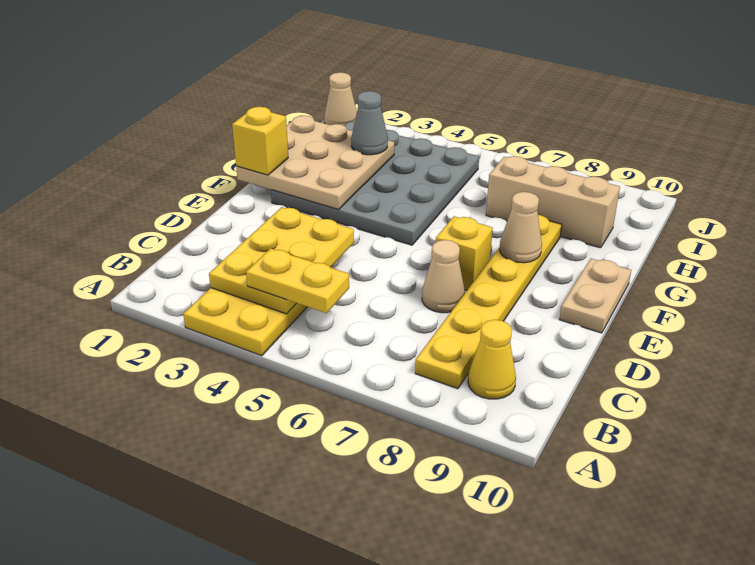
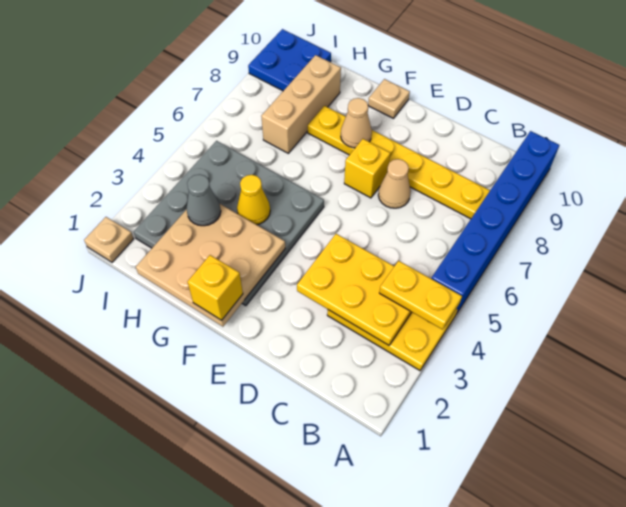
none -> blue 1x6 brick [431,131,559,313]
yellow 1x2 plate [246,248,349,313] -> yellow 1x2 plate turned to [379,261,462,330]
yellow 1x1 cone [468,320,516,399] -> yellow 1x1 cone moved to [237,175,270,225]
tan 1x2 plate [559,259,631,333] -> tan 1x1 plate [368,79,410,118]
none -> blue 2x2 plate [248,29,331,91]
tan 1x1 cone [324,72,357,126] -> tan 1x1 plate [84,217,134,262]

